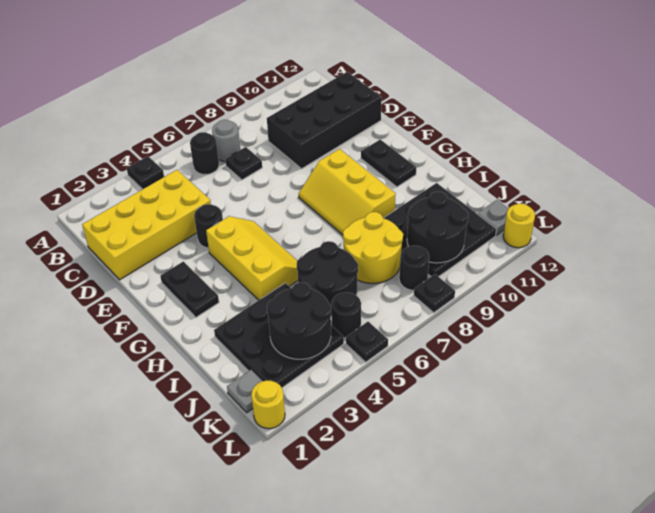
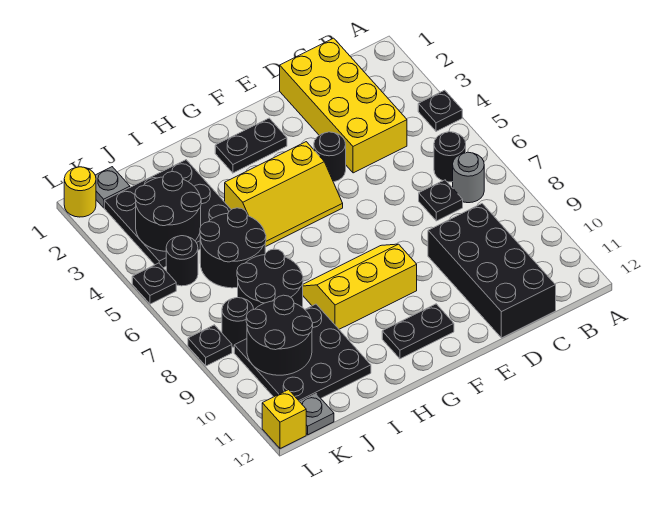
yellow 2x2 round brick [343,212,403,283] -> black 2x2 round brick [237,249,303,309]
yellow 1x1 round brick [503,204,535,248] -> yellow 1x1 brick [262,390,306,448]

